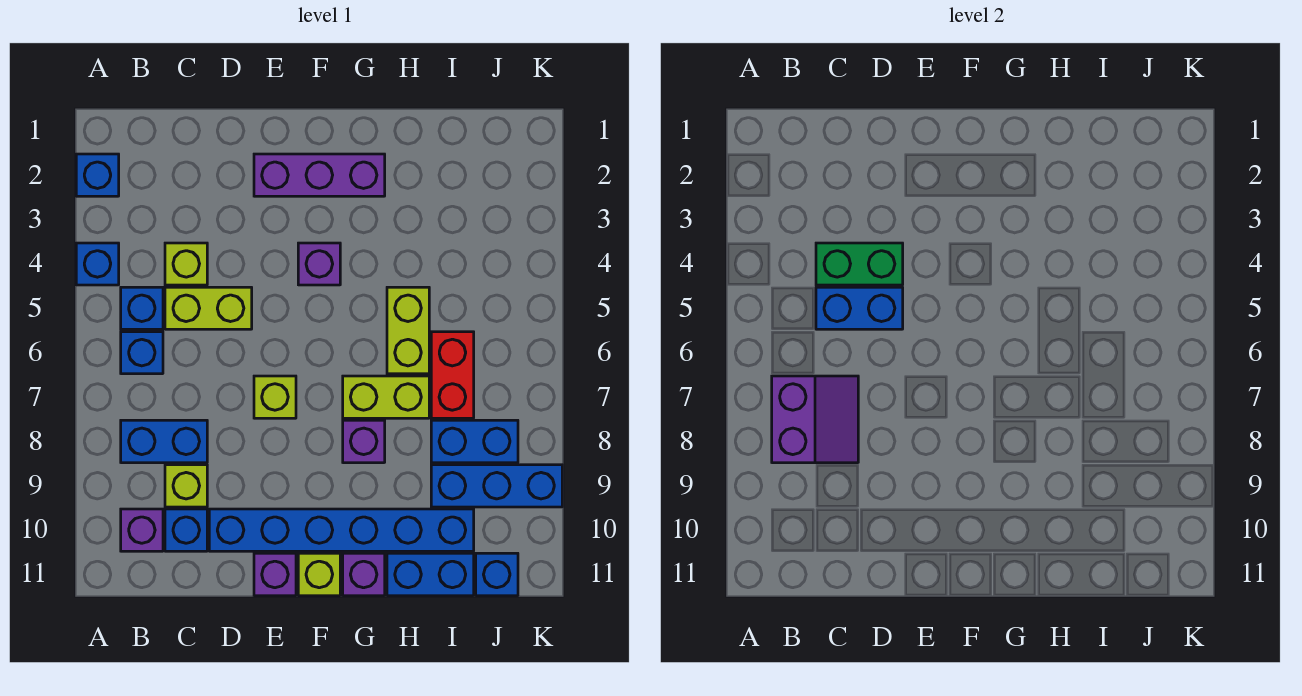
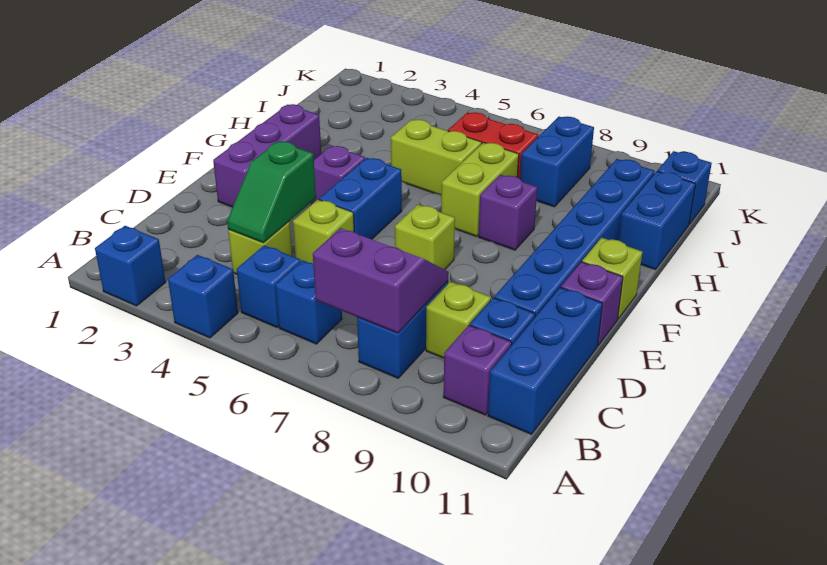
green 1x2 brick [816,243,903,285] -> green 1x2 slope [227,141,316,243]
lime 1x2 brick [165,287,252,329] -> lime 1x1 brick [293,200,354,263]
blue 1x2 brick [816,287,903,329] -> blue 1x2 brick moved to [319,158,402,239]
purple 1x1 brick [343,553,385,596] -> none
blue 1x3 brick [431,465,562,507] -> blue 1x3 brick moved to [488,288,603,434]

